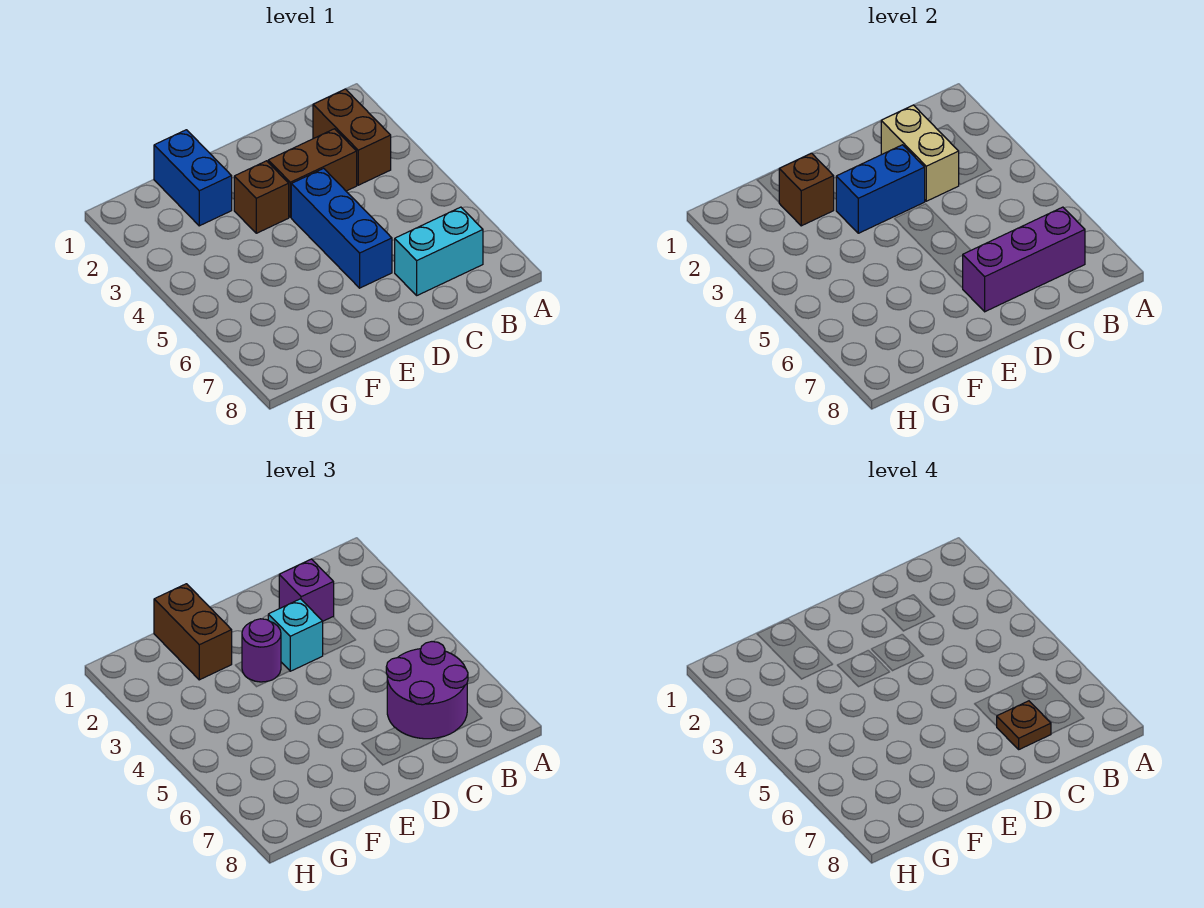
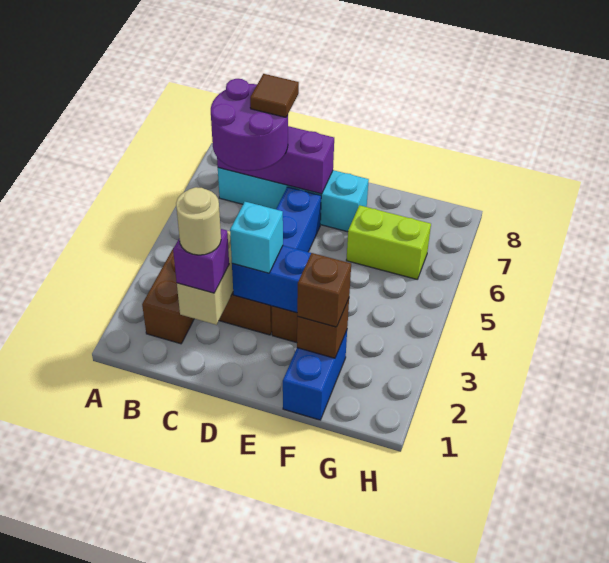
cyan 1x2 brick [395,207,483,295] -> cyan 1x4 brick [218,168,369,232]
none -> tan 1x1 round brick [176,187,221,255]
brown 1x1 plate [997,701,1051,749] -> brown 1x1 tile [250,74,299,117]
purple 1x1 round brick [242,619,281,682] -> none
brown 1x2 brick [154,584,232,680] -> brown 1x1 brick [297,253,351,327]
none -> lime 1x2 brick [346,205,431,279]

